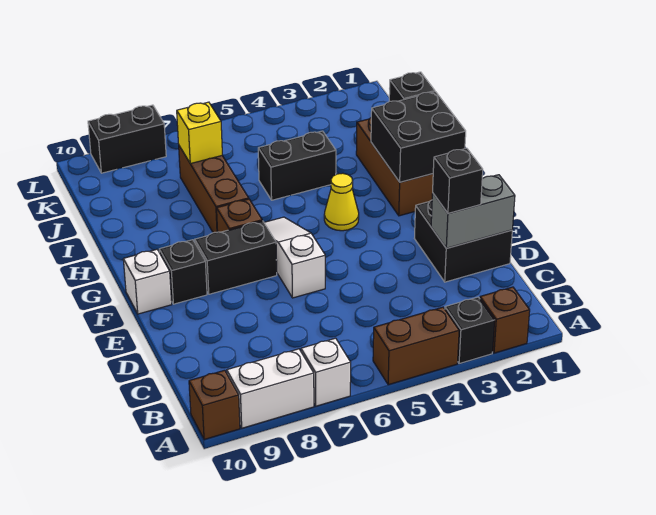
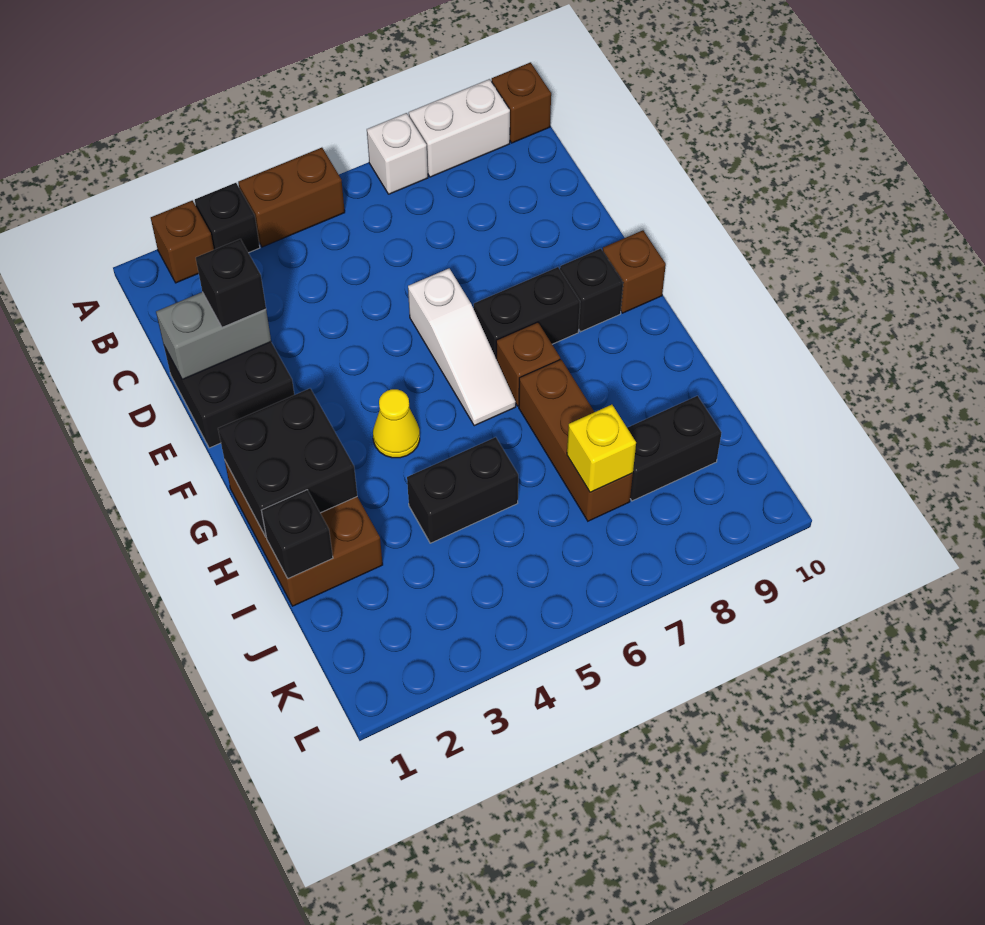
white 1x1 brick [123,249,172,314] -> brown 1x1 brick [603,230,666,313]
black 1x2 brick [88,105,166,173] -> black 1x2 brick moved to [627,396,721,501]

